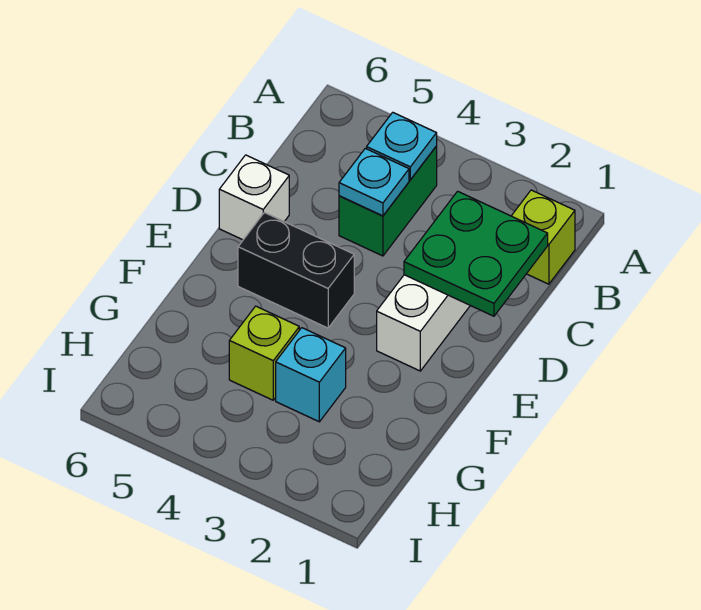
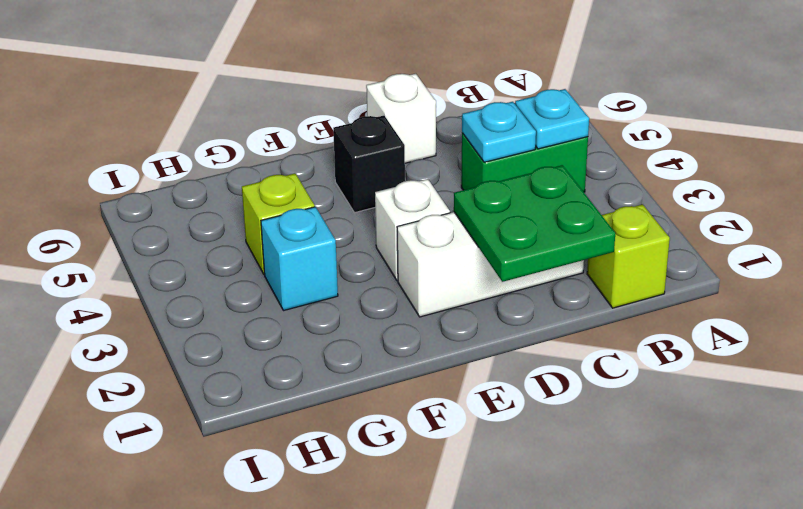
none -> white 1x1 brick [375,179,450,281]
black 1x2 brick [238,213,354,328] -> black 1x1 brick [333,116,405,213]

